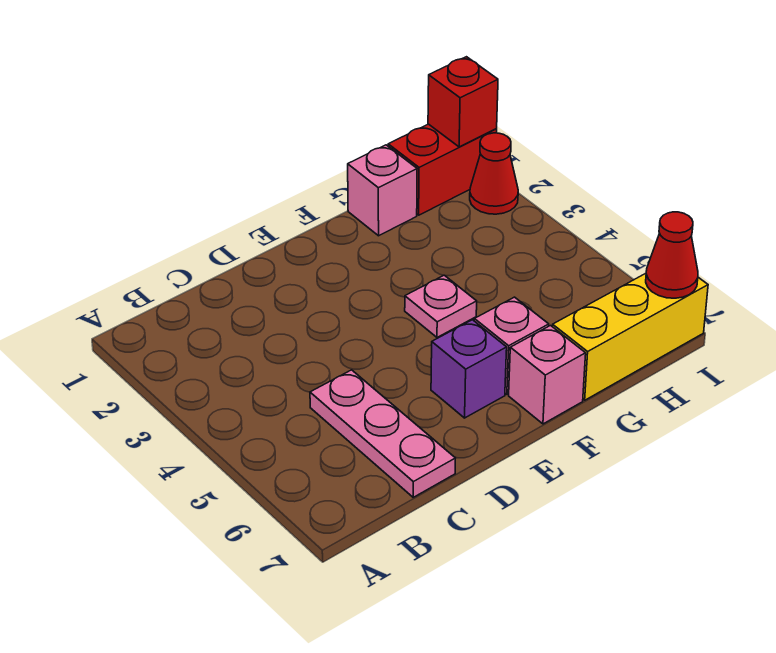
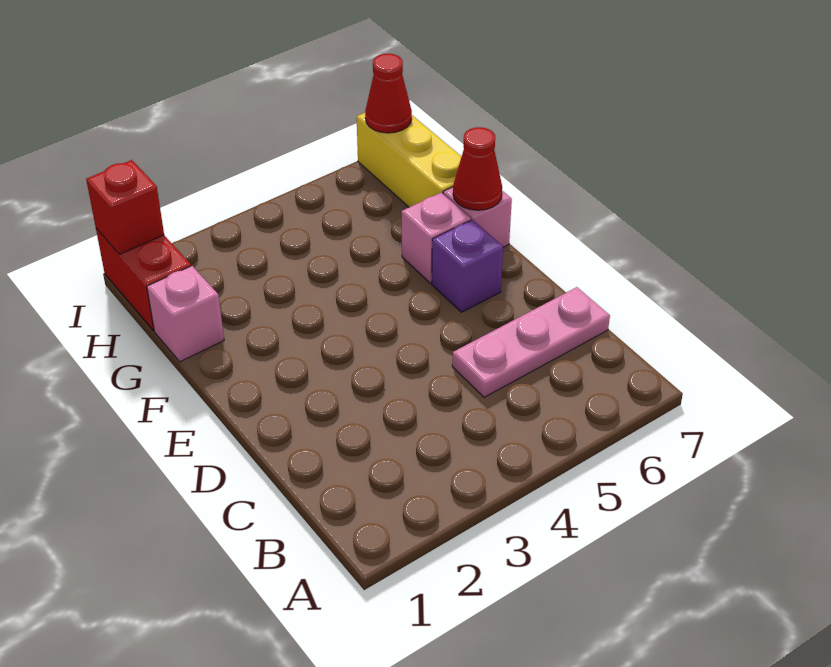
pink 1x1 plate [405,275,477,337] -> none
red 1x1 cone [470,133,518,214] -> red 1x1 cone moved to [453,127,502,210]

